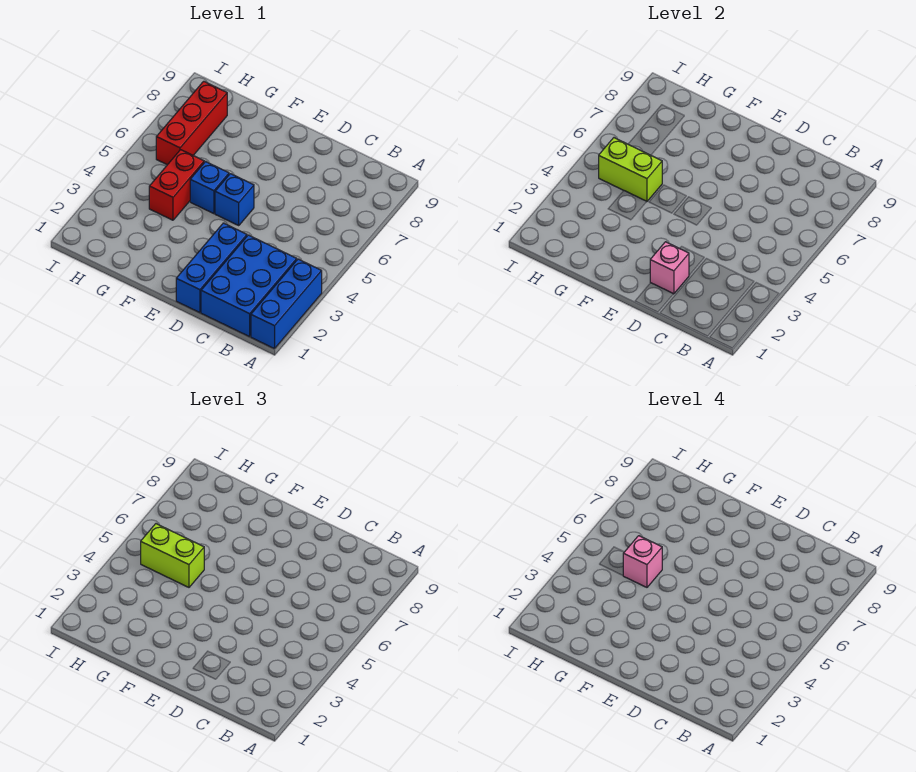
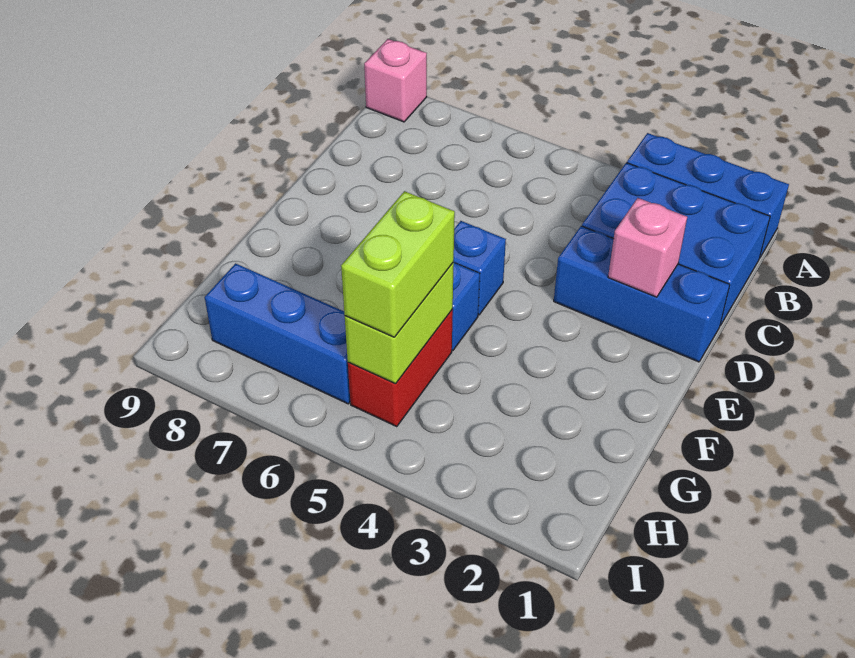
red 1x2 brick [149,150,204,220] -> red 1x2 brick turned to [348,309,453,427]
pink 1x1 brick [623,536,662,587] -> pink 1x1 brick moved to [364,39,427,122]
red 1x3 brick [156,81,227,165] -> blue 1x3 brick [205,263,350,404]

